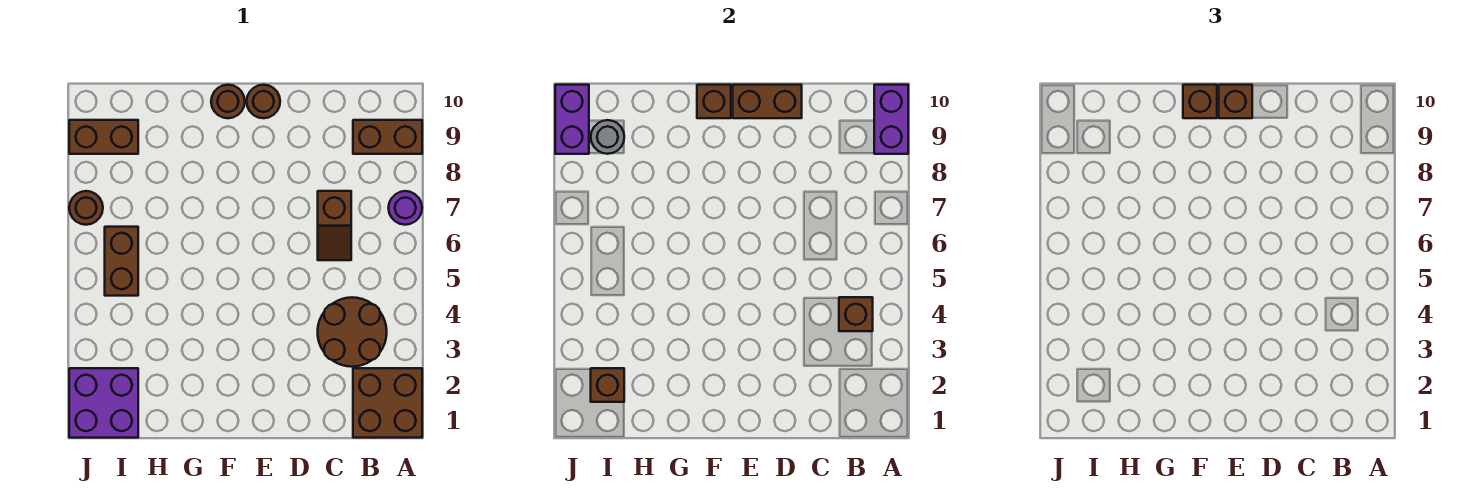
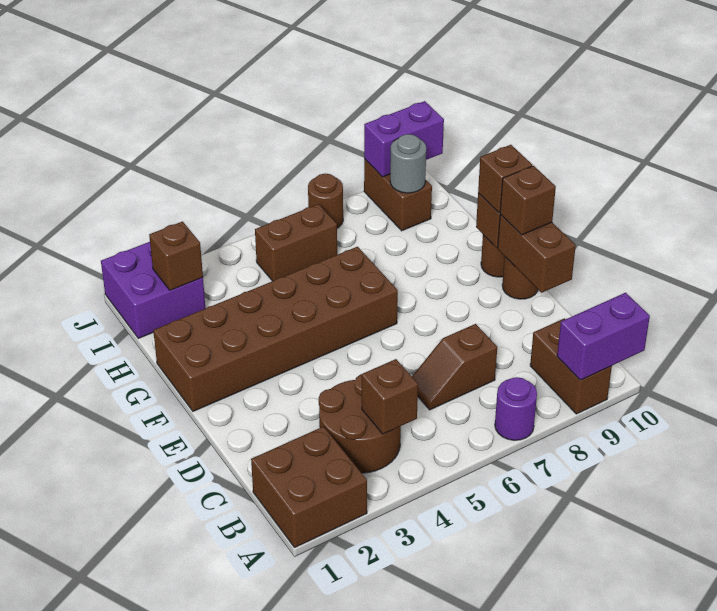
none -> brown 2x6 brick [153,247,398,411]

